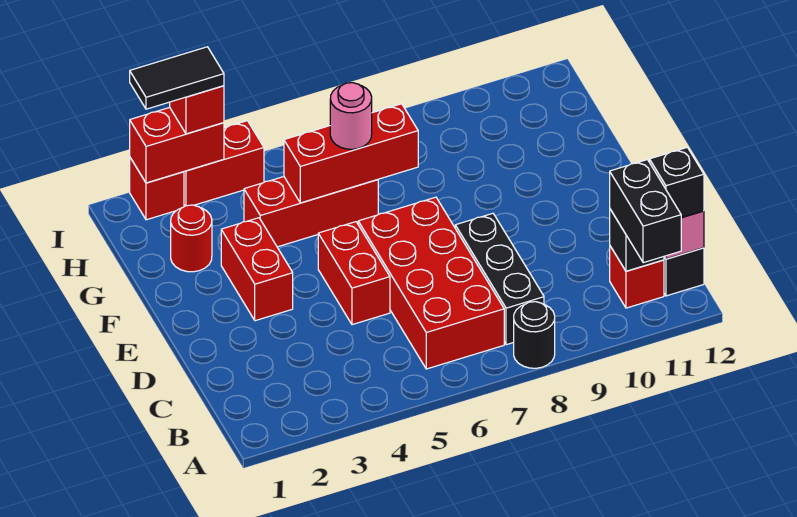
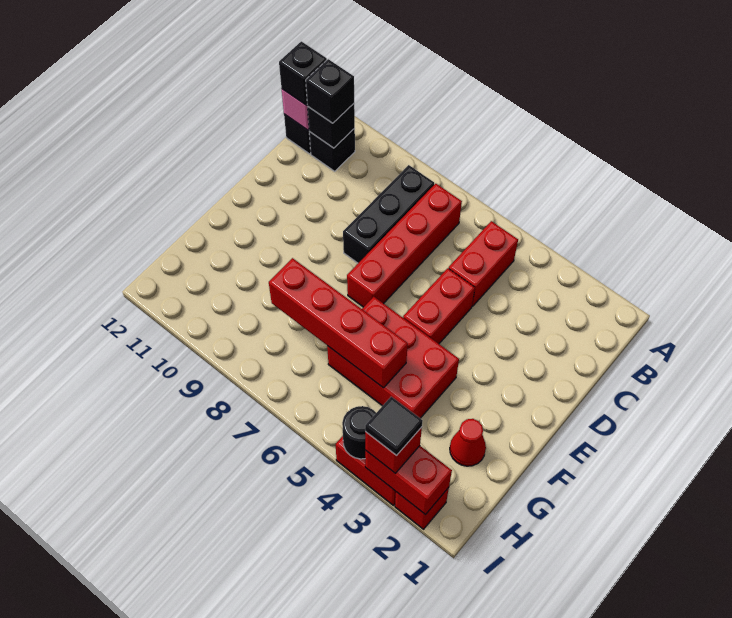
black 1x1 round brick [514,302,555,368] -> black 1x1 round brick moved to [342,406,376,459]
black 1x2 brick [610,160,681,263] -> black 1x1 brick [306,59,354,123]
red 2x4 brick [358,197,504,369] -> red 1x4 brick [347,184,462,307]
red 1x1 brick [610,246,664,308] -> black 1x1 brick [309,128,355,171]
red 1x2 brick [221,218,293,321] -> red 1x2 brick moved to [449,221,518,306]
red 1x1 round brick [171,205,212,272] -> red 1x1 cone [450,419,486,466]
red 1x3 brick [244,177,378,247] -> red 2x3 brick [327,297,459,418]
red 1x3 brick [284,104,418,203] -> red 1x4 brick [269,258,408,388]
pink 1x1 round brick [330,83,372,149] -> none
black 1x2 tile [130,47,224,109] -> black 1x1 tile [365,397,422,456]

